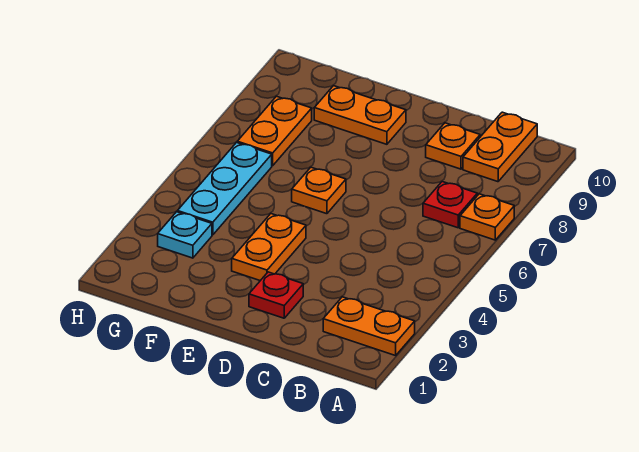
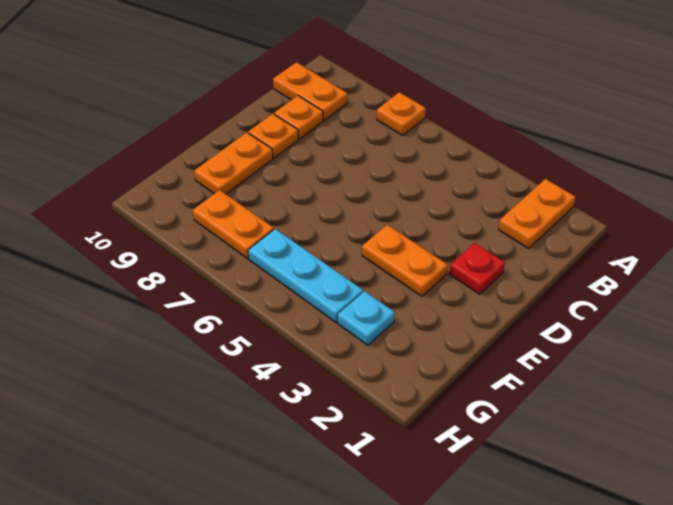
red 1x1 plate [423,182,477,228] -> none
orange 1x1 plate [292,167,346,214] -> orange 1x1 plate moved to [248,114,298,158]

